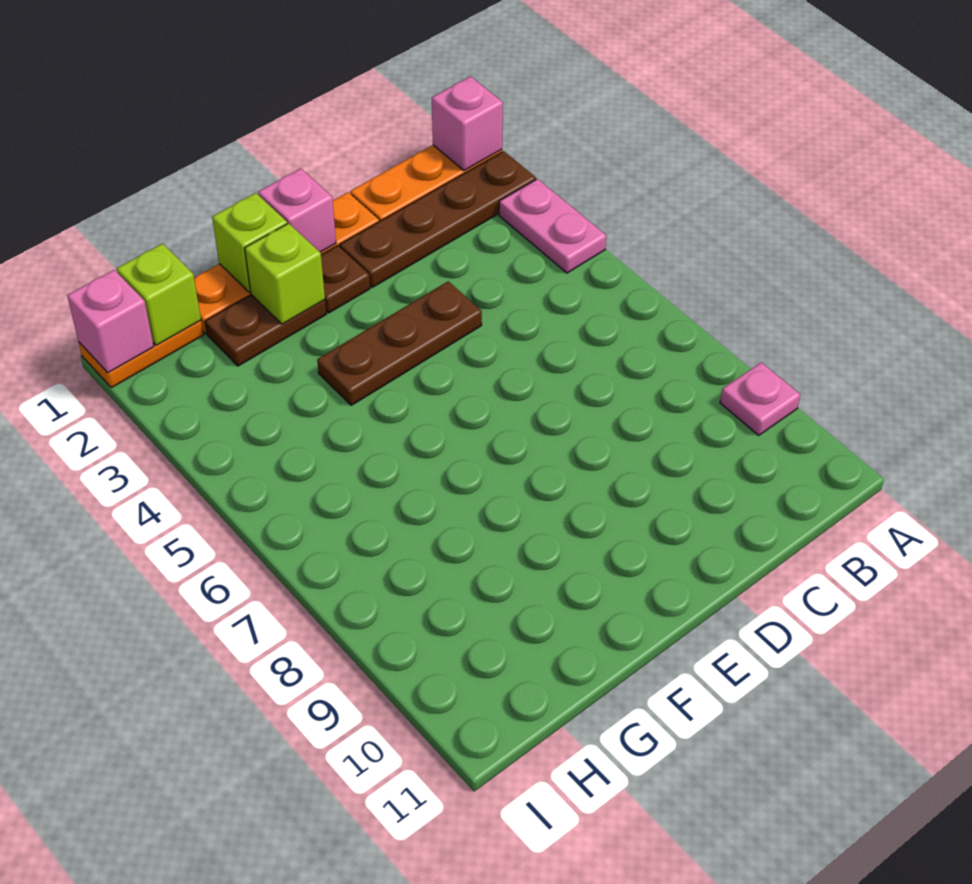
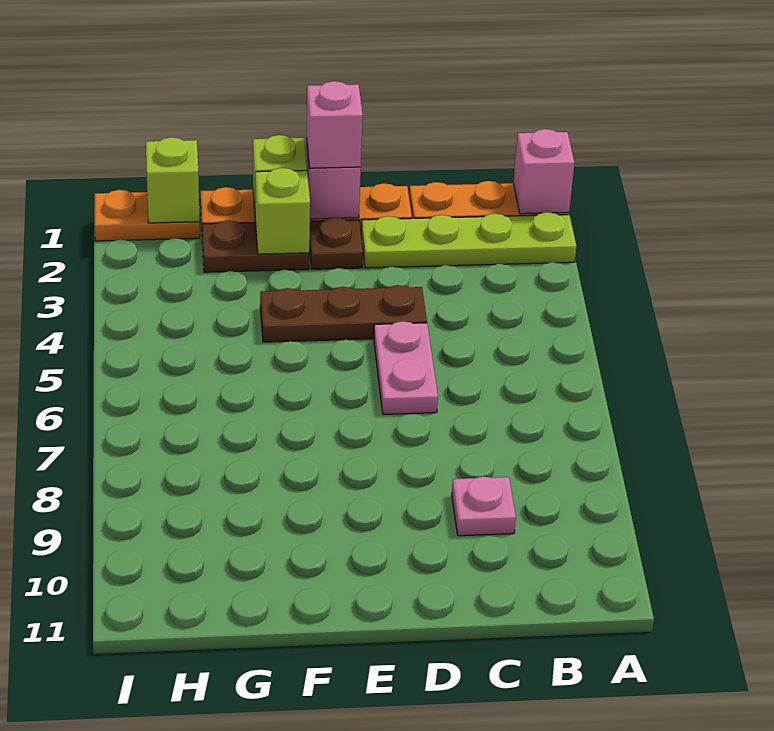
brown 1x4 plate [340,151,536,287] -> lime 1x4 plate [361,212,577,268]
pink 1x2 plate [499,179,606,273] -> pink 1x2 plate moved to [374,321,438,414]
pink 1x1 plate [720,362,800,435] -> pink 1x1 plate moved to [452,476,516,536]
pink 1x1 brick [67,270,154,373] -> pink 1x1 brick moved to [306,81,363,168]

